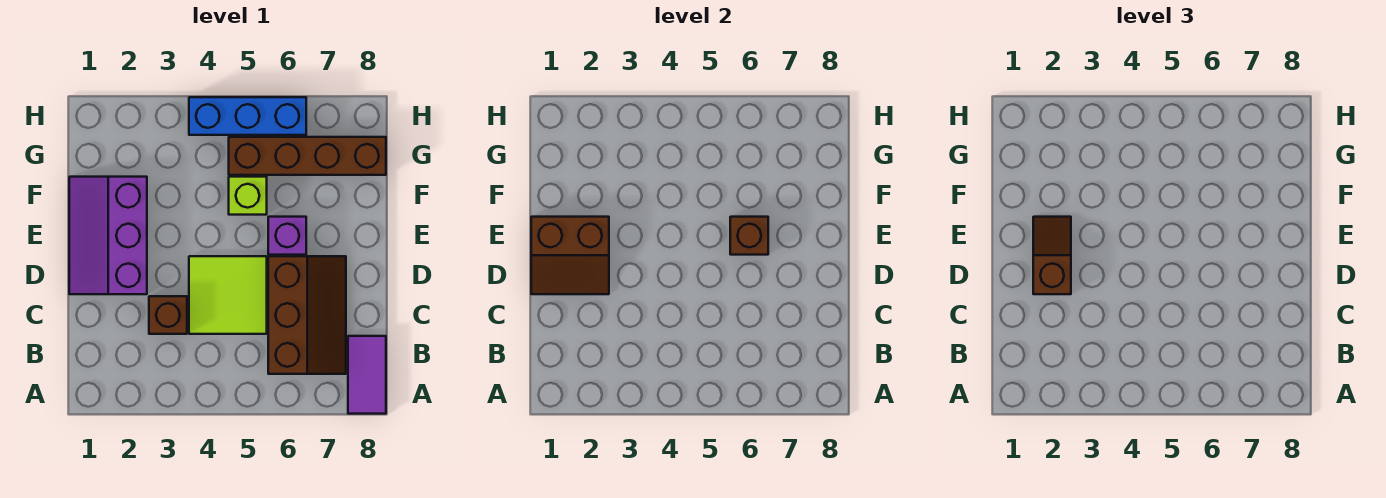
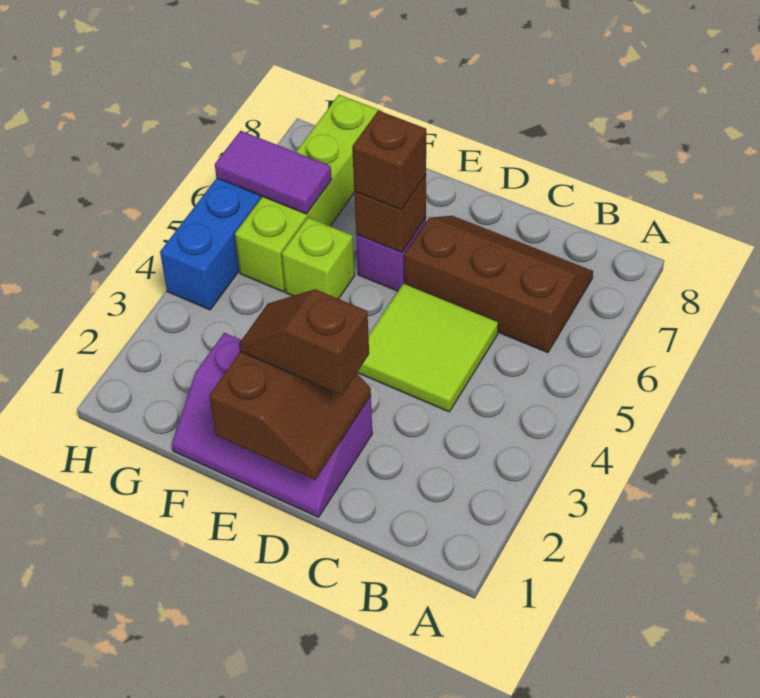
purple 1x2 tile [348,336,386,414] -> purple 1x2 tile moved to [215,131,332,214]
brown 1x1 brick [149,296,187,334] -> brown 1x1 brick moved to [352,110,426,210]
brown 1x4 brick [229,137,386,175] -> lime 1x4 brick [235,95,382,292]

